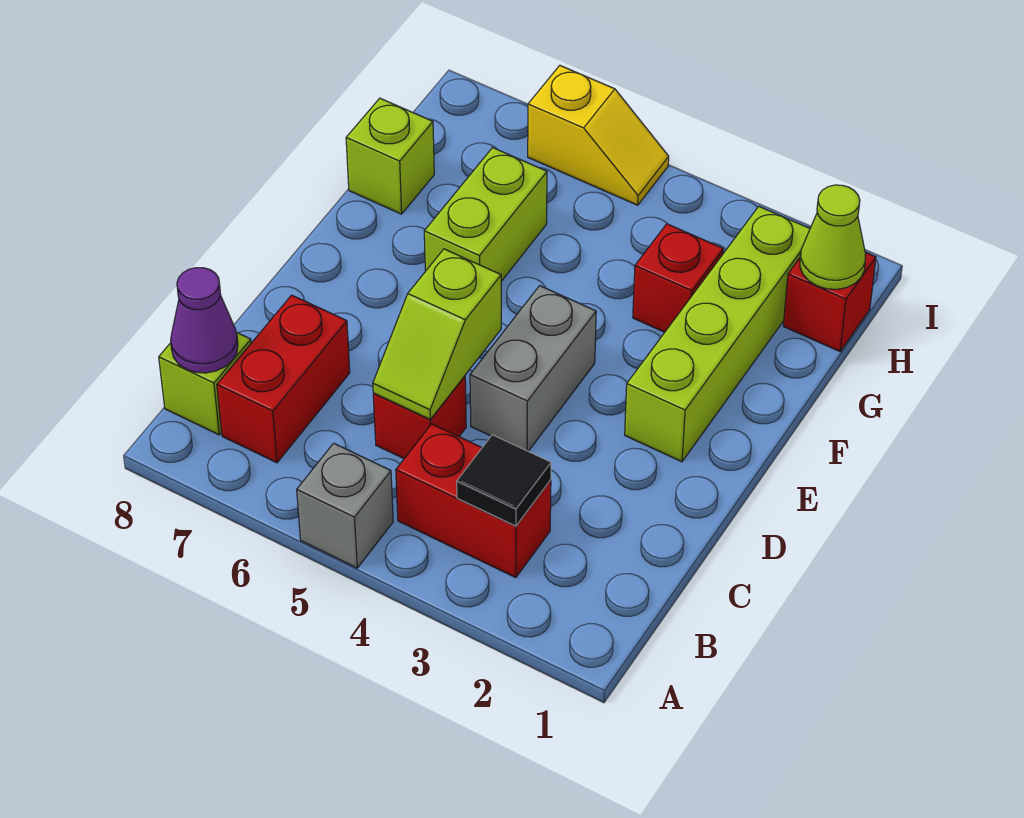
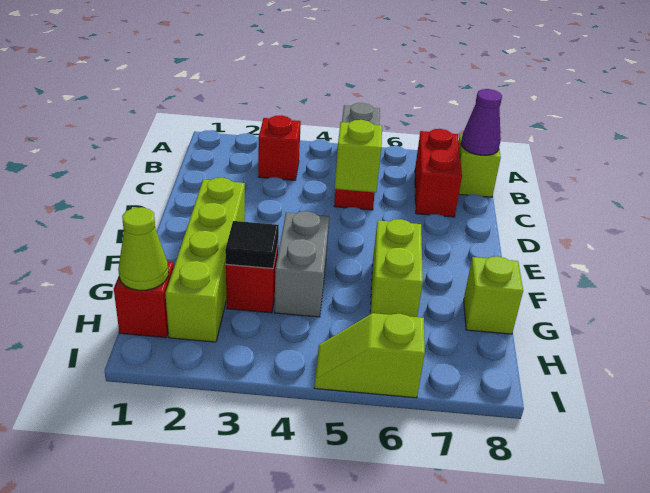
red 1x2 brick [396,424,551,578] -> red 1x1 brick [258,115,301,180]
black 1x1 tile [457,435,551,526] -> black 1x1 tile moved to [225,221,279,268]
grey 1x2 brick [470,286,596,451] -> grey 1x2 brick moved to [274,211,329,317]
yellow 1x2 slope [528,66,669,205] -> lime 1x2 slope [314,313,425,398]

